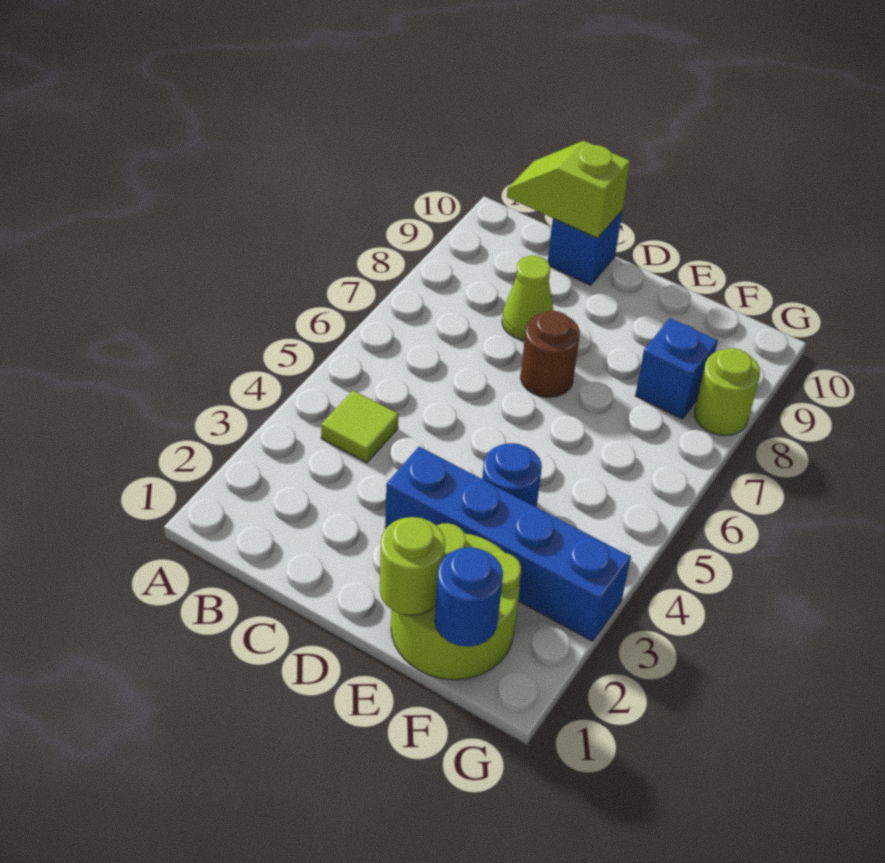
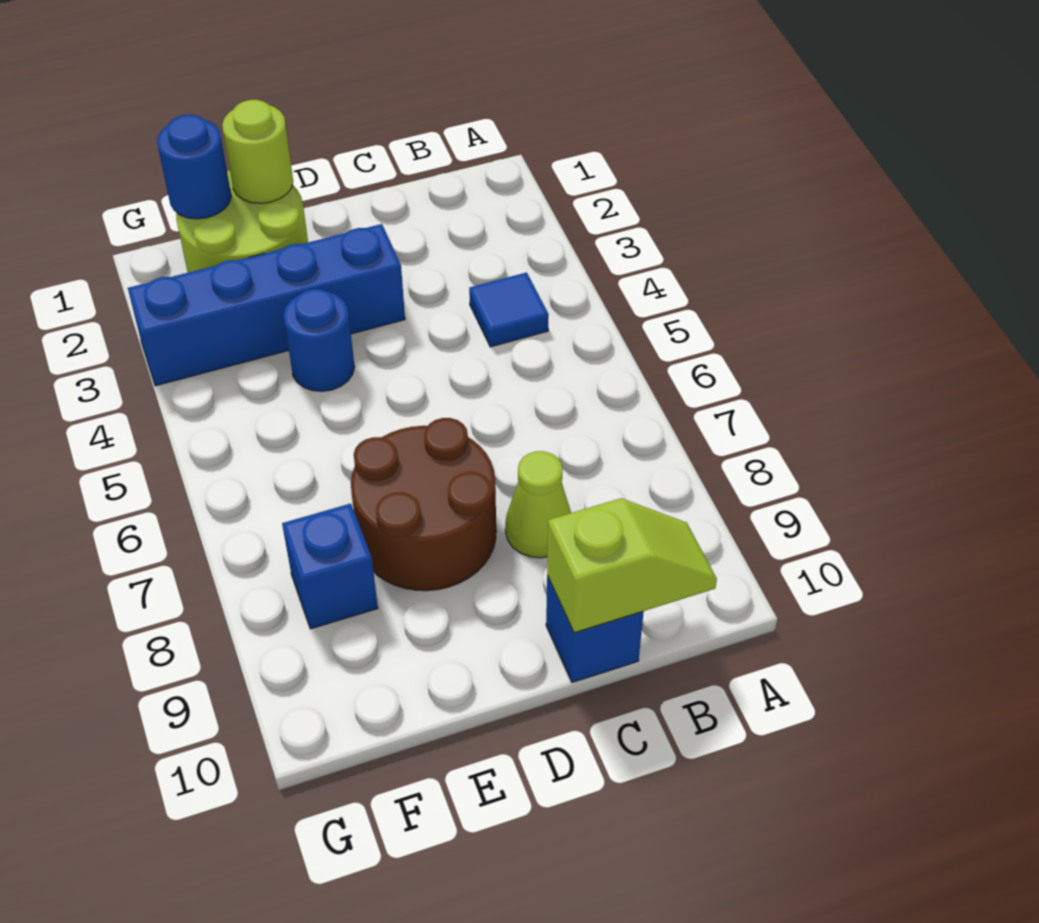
lime 1x1 tile [321,391,398,463] -> blue 1x1 tile [469,272,549,347]
brown 1x1 round brick [520,311,580,398] -> brown 2x2 round brick [351,418,496,591]
lime 1x1 round brick [695,348,760,435] -> none

